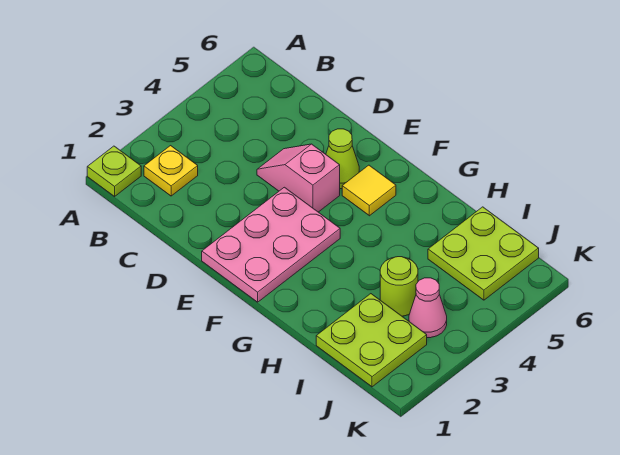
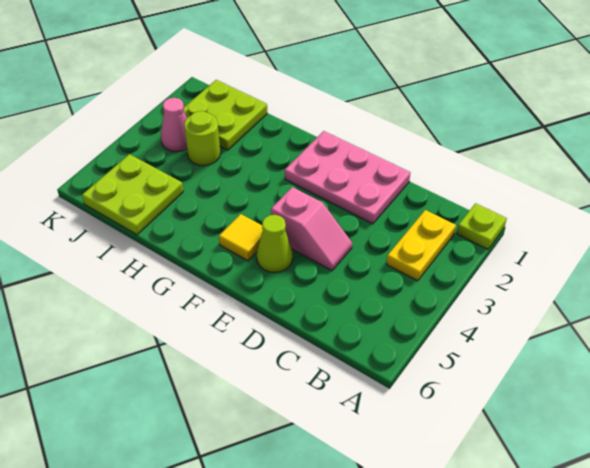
yellow 1x1 plate [144,146,198,196] -> yellow 1x2 plate [387,210,456,281]
pink 2x3 plate [202,187,340,302] -> pink 2x3 plate turned to [285,131,410,224]

